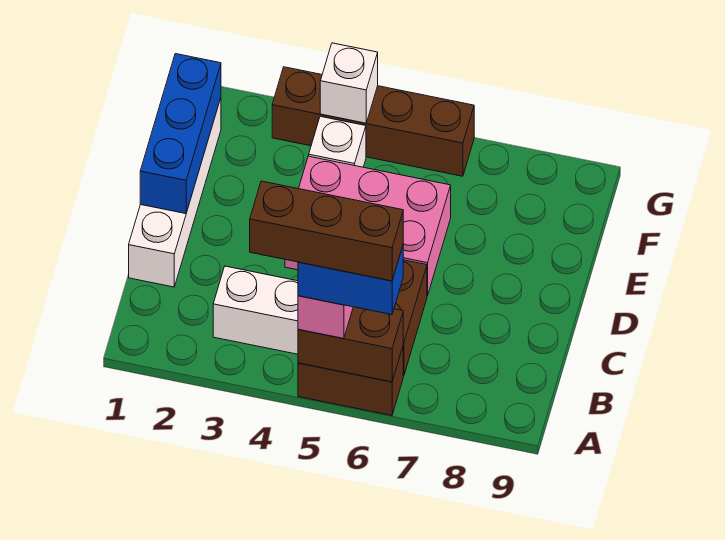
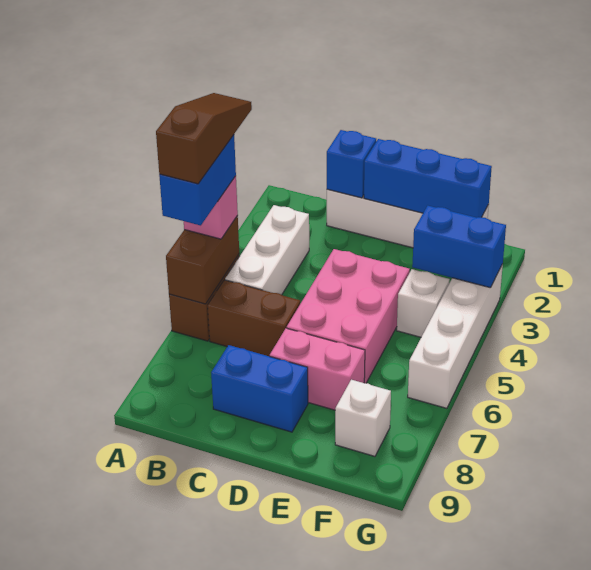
brown 1x3 brick [250,181,403,281] -> brown 1x3 slope [156,93,252,184]
none -> blue 1x1 brick [327,130,376,198]
none -> blue 1x2 brick [211,345,308,432]
none -> pink 1x2 brick [270,328,365,410]
none -> blue 1x2 brick [412,206,506,288]
brown 1x4 brick [272,67,474,176] -> white 1x4 brick [408,264,503,408]
white 1x1 brick [320,43,378,123] -> white 1x1 brick moved to [335,380,391,456]

